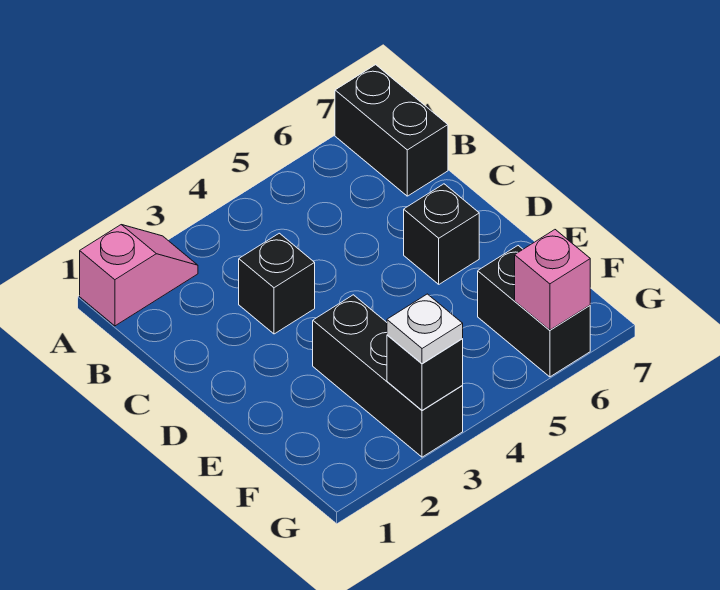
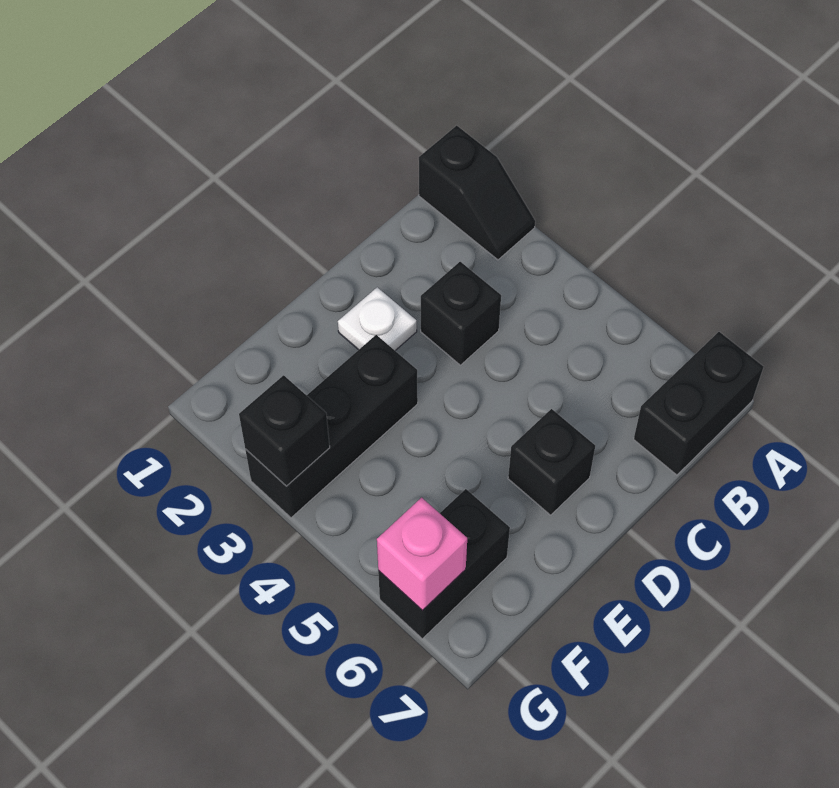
pink 1x2 slope [80,225,198,326] -> black 1x2 slope [419,126,535,260]
white 1x1 plate [387,294,463,364] -> white 1x1 plate moved to [338,287,417,350]

